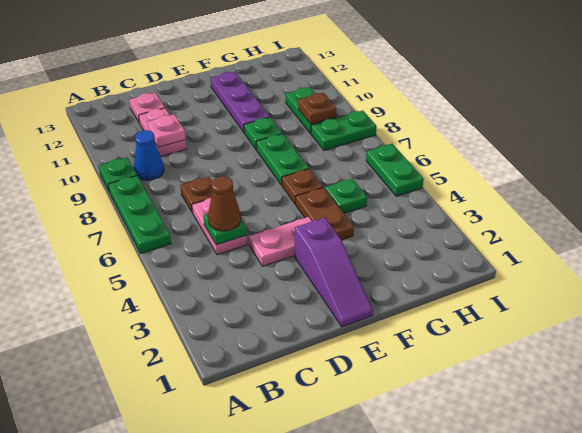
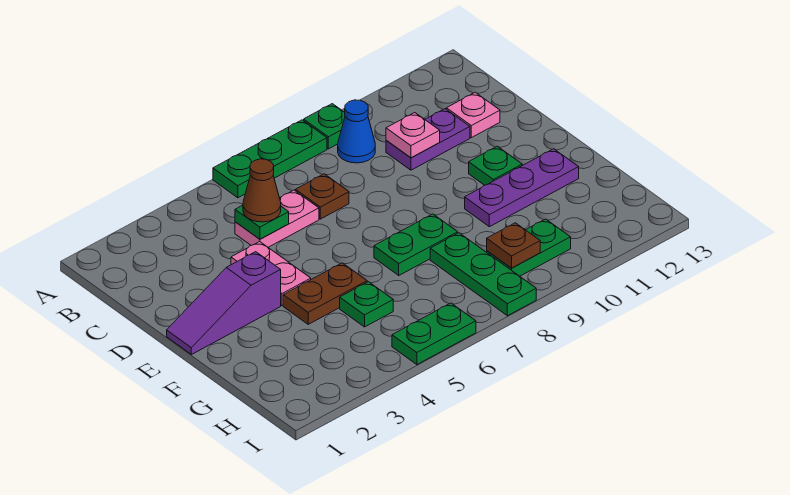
pink 1x2 plate [139,108,187,156] -> purple 1x2 plate [386,109,470,170]
brown 1x1 plate [282,169,323,205] -> none
green 1x1 plate [244,117,282,149] -> green 1x1 plate moved to [469,146,522,185]
green 1x2 plate [311,111,377,150] -> green 1x3 plate [430,233,536,316]

